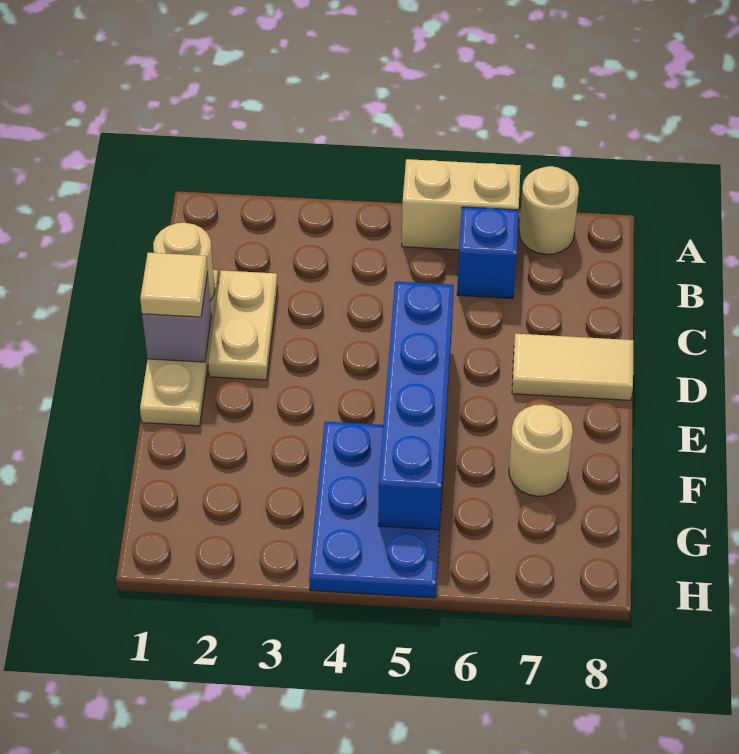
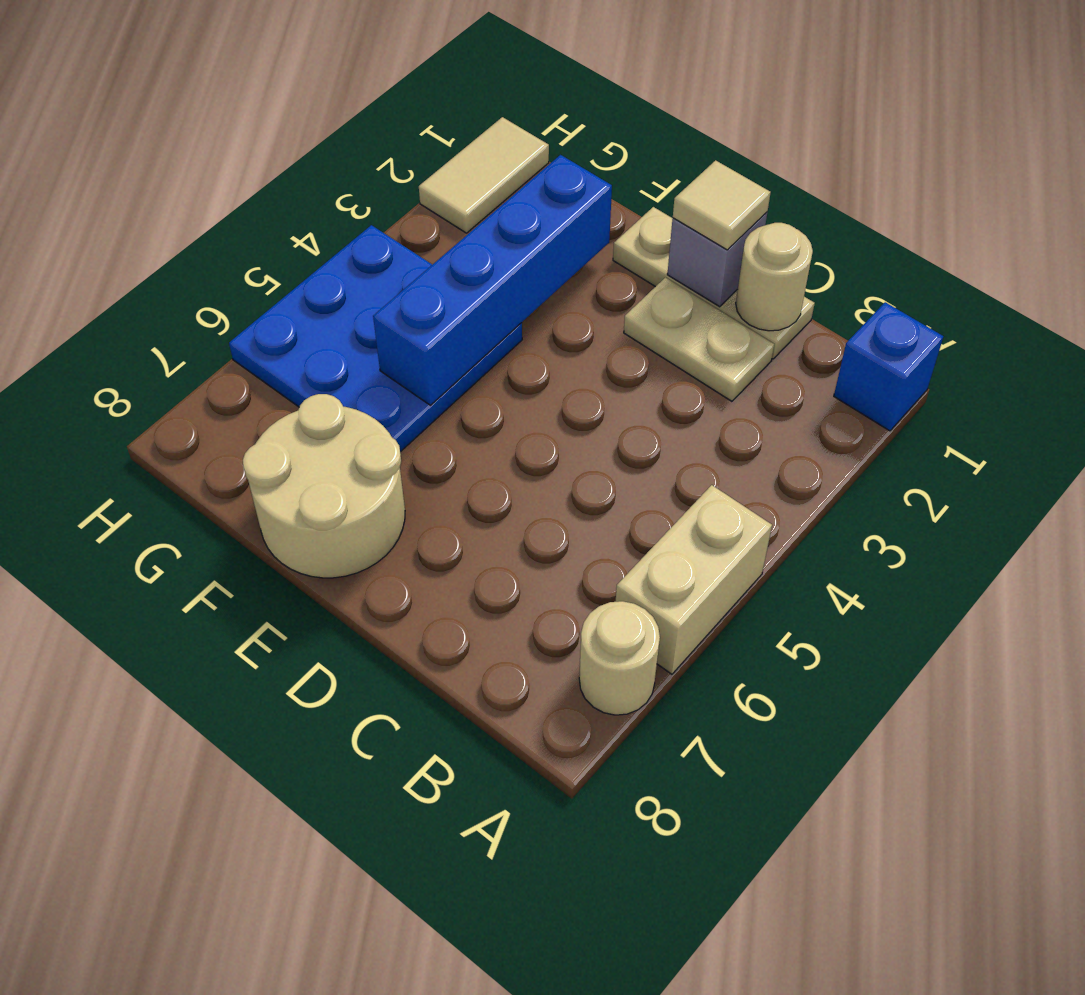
blue 1x1 brick [457,207,519,298] -> blue 1x1 brick moved to [834,302,943,431]
blue 1x4 brick [378,282,454,530] -> blue 1x4 brick turned to [373,155,612,405]
tan 1x2 tile [512,334,633,400] -> tan 1x2 tile moved to [419,117,549,233]
blue 2x3 plate [309,422,446,598] -> blue 3x3 plate [229,225,522,452]
tan 1x1 round brick [509,404,573,496] -> tan 2x2 round brick [243,394,405,578]

